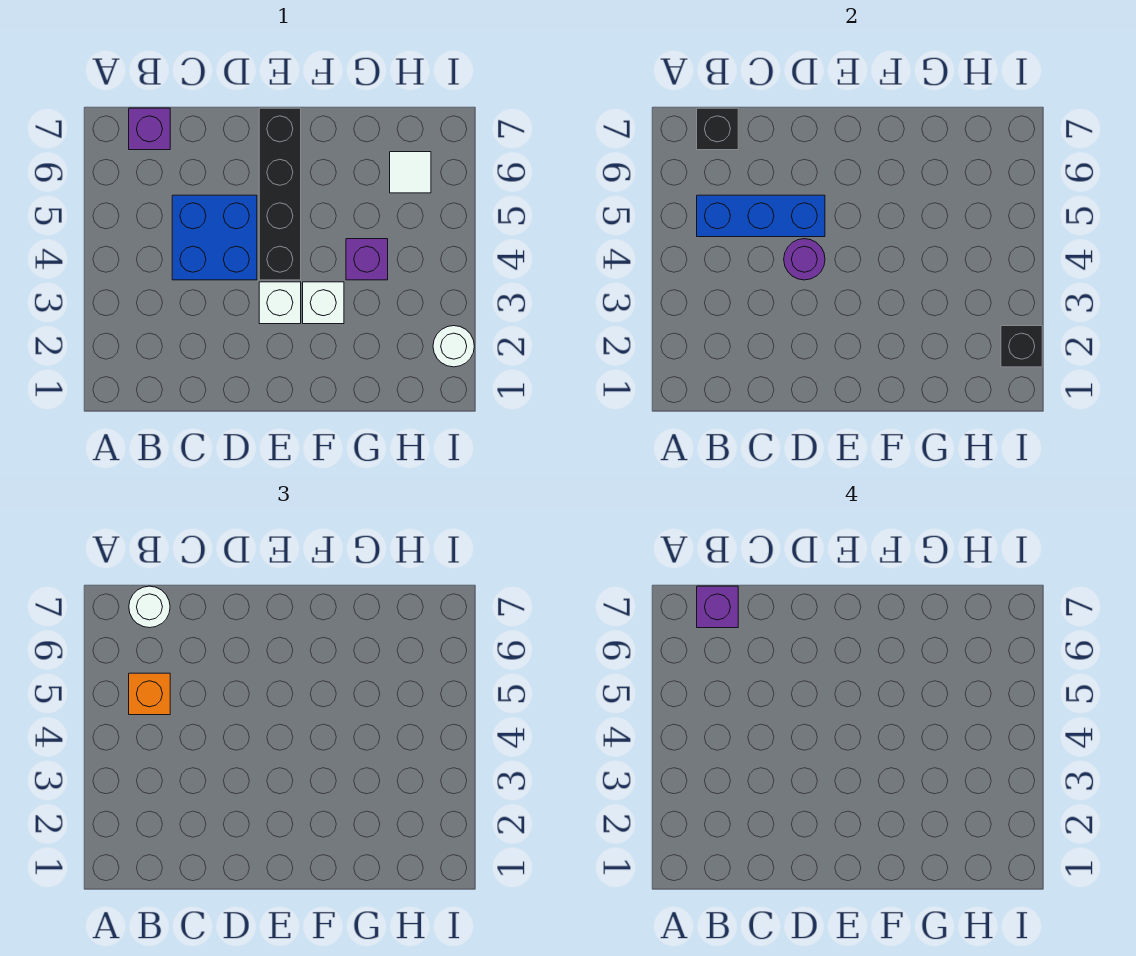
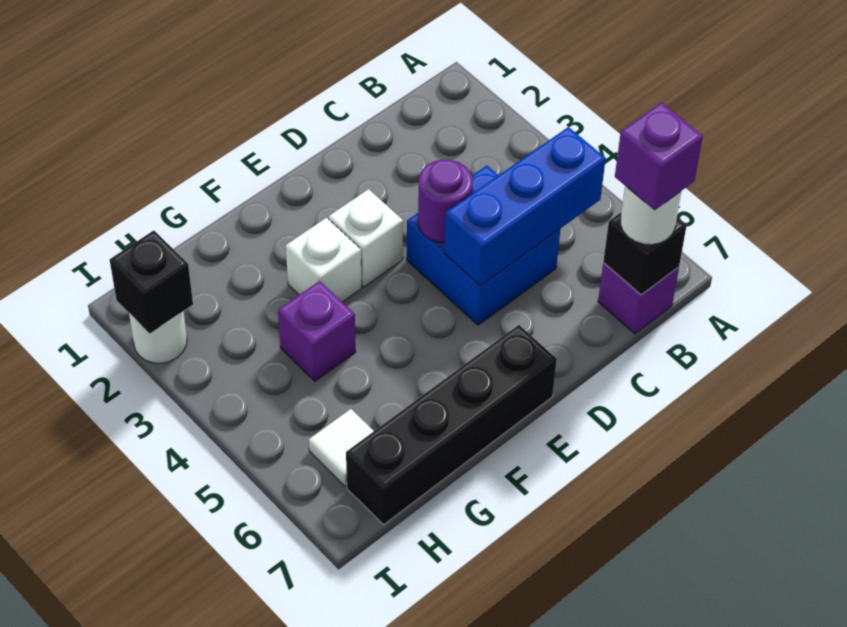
orange 1x1 brick [129,673,170,715] -> none
black 1x4 brick [259,108,301,280] -> black 1x4 brick turned to [346,325,557,525]

